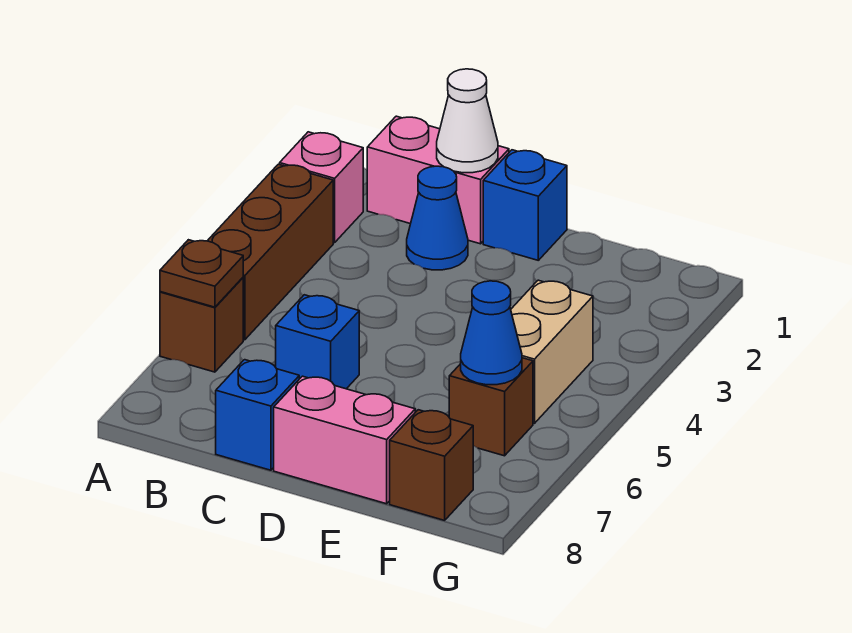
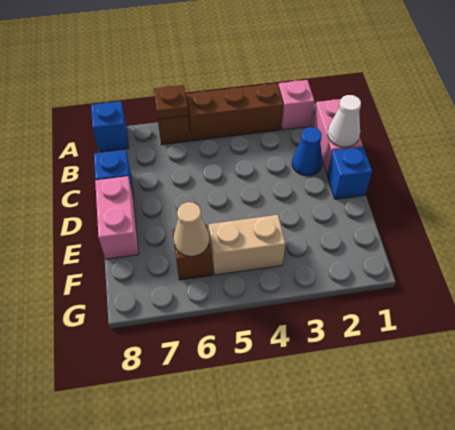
blue 1x1 brick [276,295,359,389] -> blue 1x1 brick moved to [91,101,129,152]
blue 1x1 cone [461,281,522,385] -> tan 1x1 cone [174,202,209,256]
brown 1x1 brick [390,410,473,520] -> none

